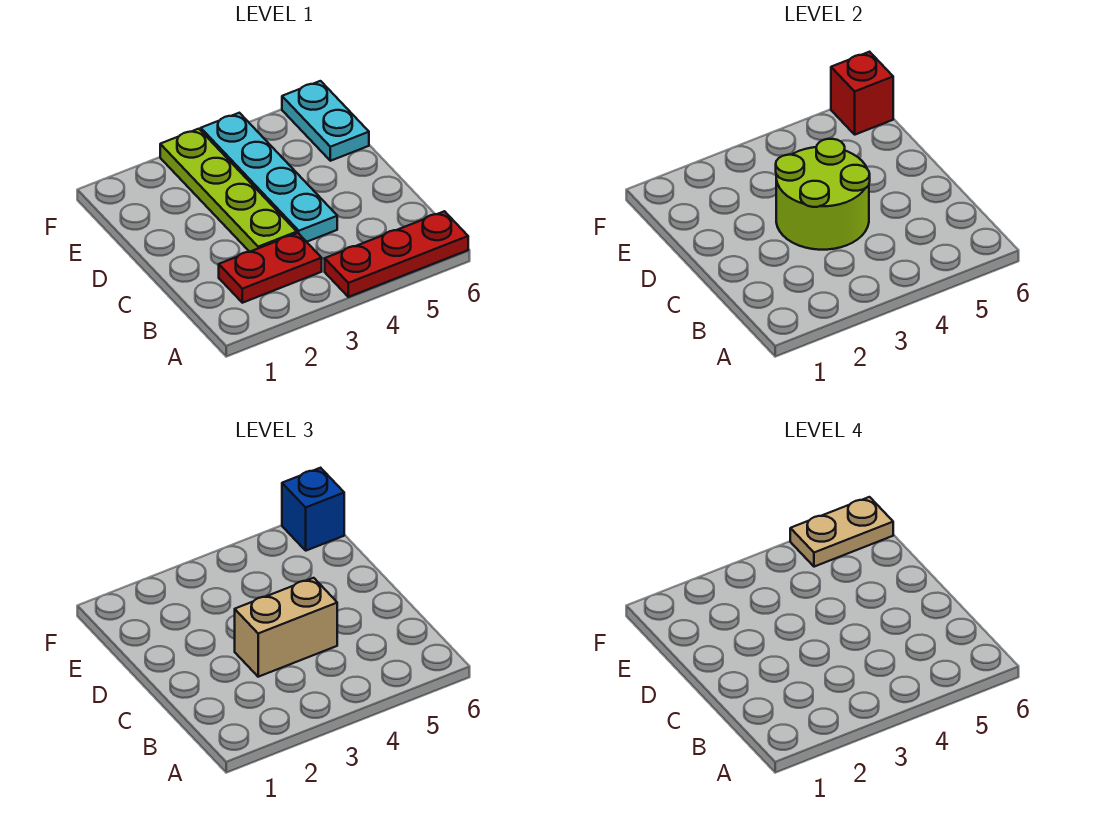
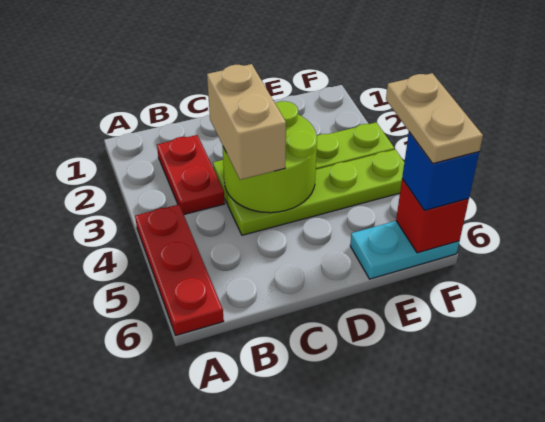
cyan 1x4 plate [201,113,337,242] -> lime 1x4 plate [227,150,404,235]

